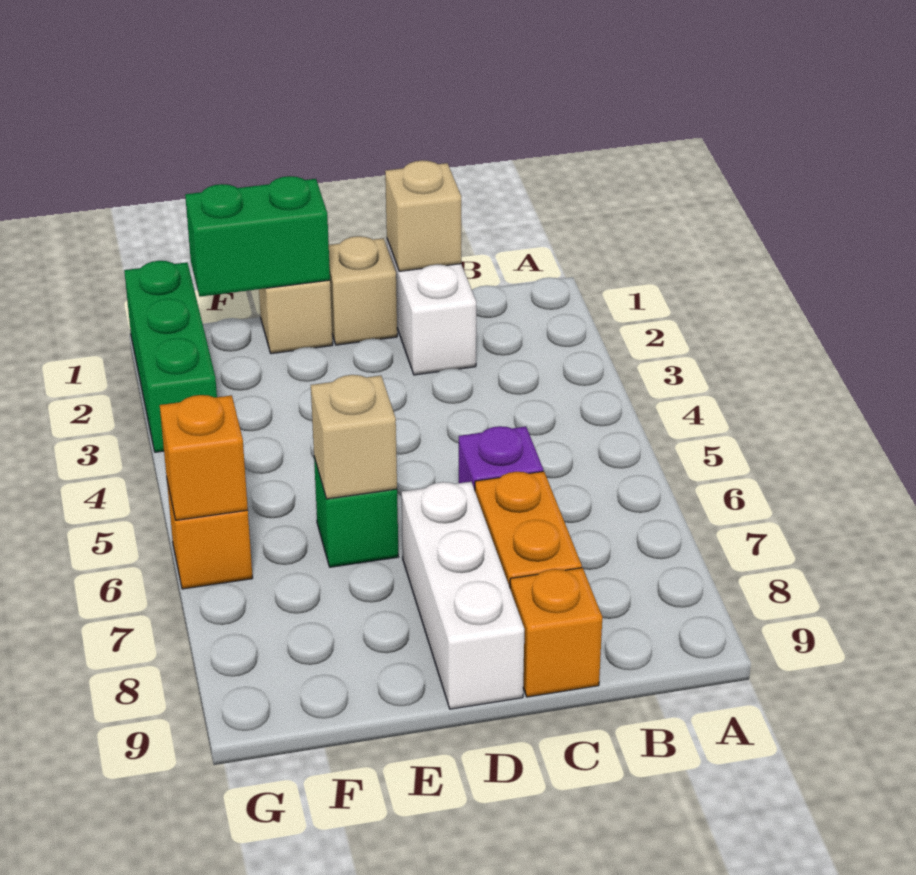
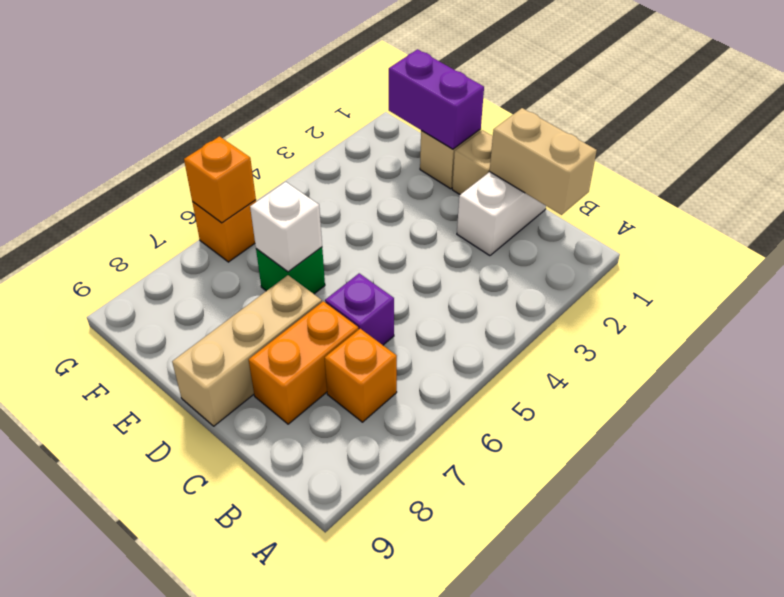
tan 1x1 brick [385,160,461,271] -> tan 1x2 brick [490,108,597,215]
orange 1x1 brick [510,568,602,697] -> orange 1x1 brick moved to [325,329,397,422]
white 1x3 brick [401,482,524,709] -> tan 1x3 brick [172,275,322,426]
green 1x2 brick [185,176,330,297] -> purple 1x2 brick [389,49,484,149]
tan 1x1 brick [311,375,397,499] -> white 1x1 brick [250,182,322,272]
green 1x3 brick [124,261,217,452] -> none

